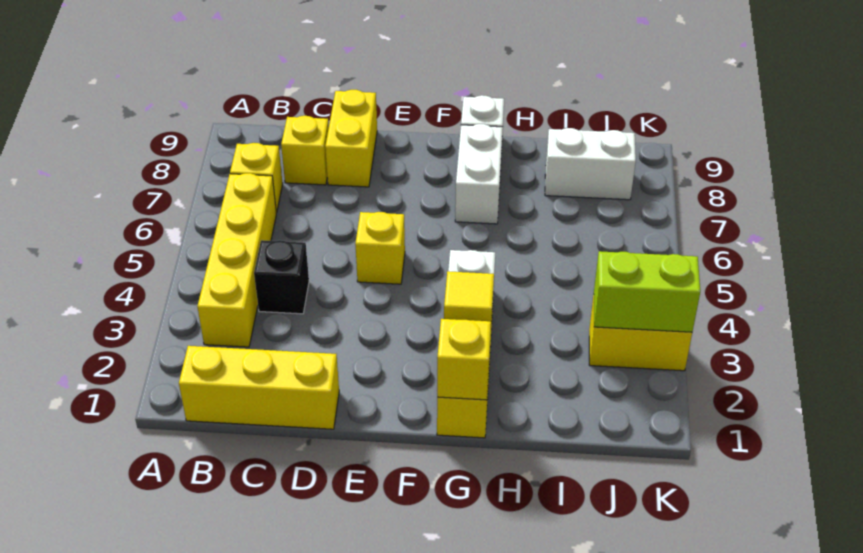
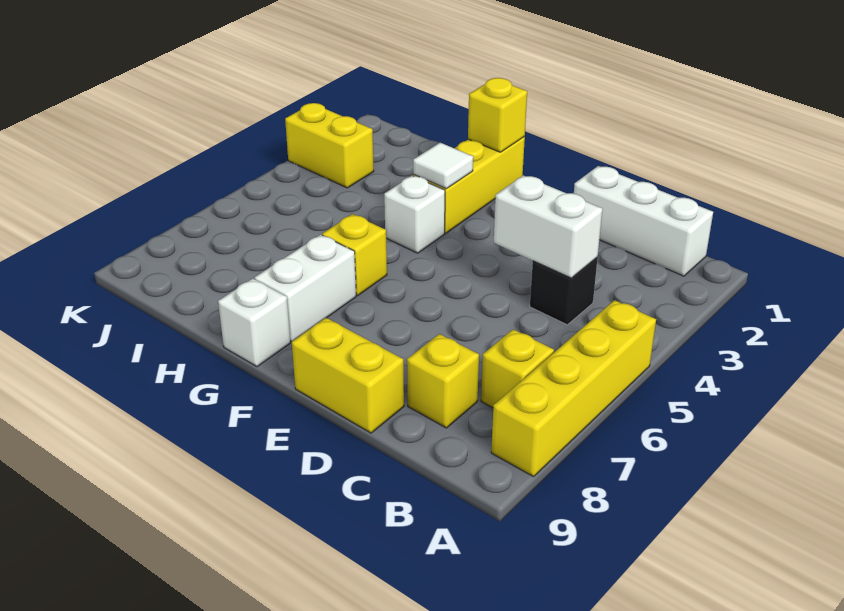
yellow 1x3 brick [179,346,339,429] -> white 1x3 brick [574,166,713,276]
yellow 1x4 brick [197,173,276,347] -> yellow 1x4 brick moved to [491,300,656,477]
yellow 1x2 brick [325,90,377,187] -> yellow 1x2 brick turned to [292,318,404,433]
yellow 1x1 brick [355,212,405,284] -> yellow 1x1 brick moved to [322,214,387,295]
yellow 1x1 tile [444,271,494,321] -> white 1x1 tile [413,143,473,189]
white 1x2 brick [545,128,636,200] -> white 1x2 brick moved to [494,175,603,278]
lime 1x2 brick [594,251,700,332] -> none

